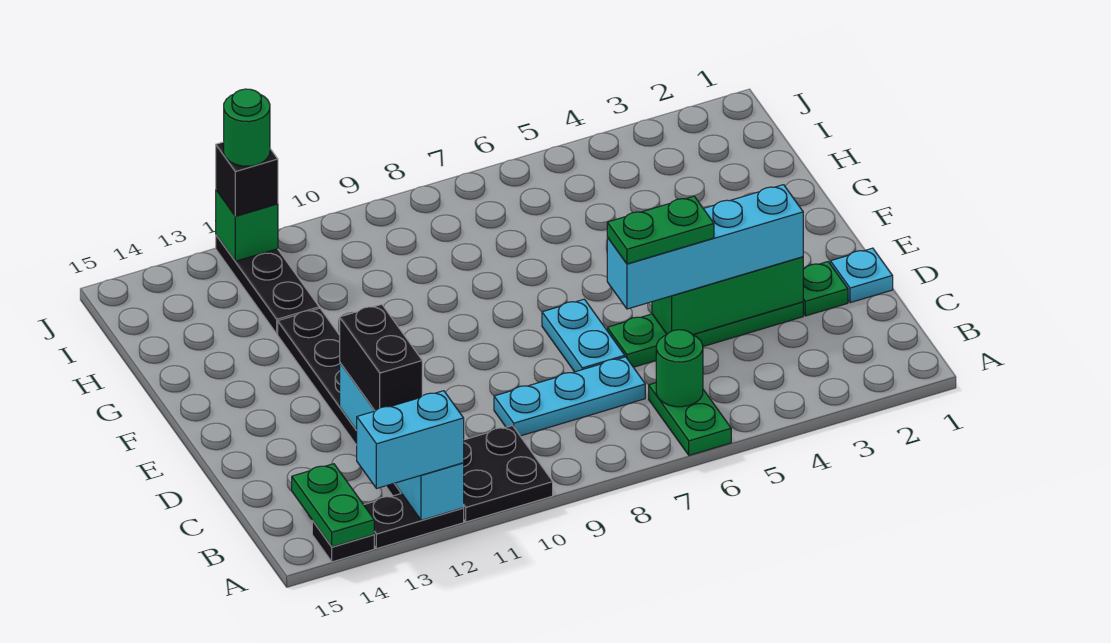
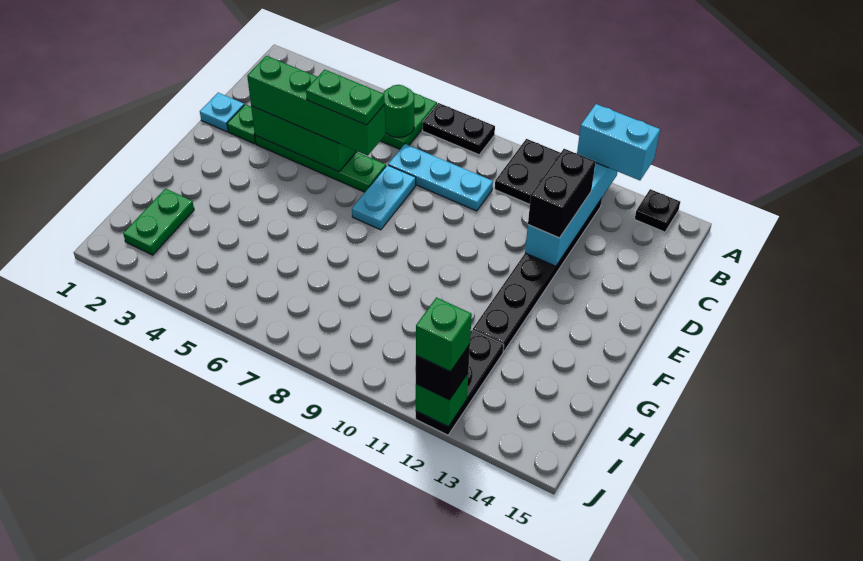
black 1x2 plate [364,493,464,549] -> black 1x2 plate moved to [422,103,495,155]
green 1x2 plate [292,464,374,547] -> green 1x2 plate moved to [123,189,194,255]
cyan 1x4 brick [607,185,803,309] -> green 1x4 brick [247,56,385,156]
green 1x1 round brick [224,89,270,166] -> green 1x1 brick [416,297,472,372]

